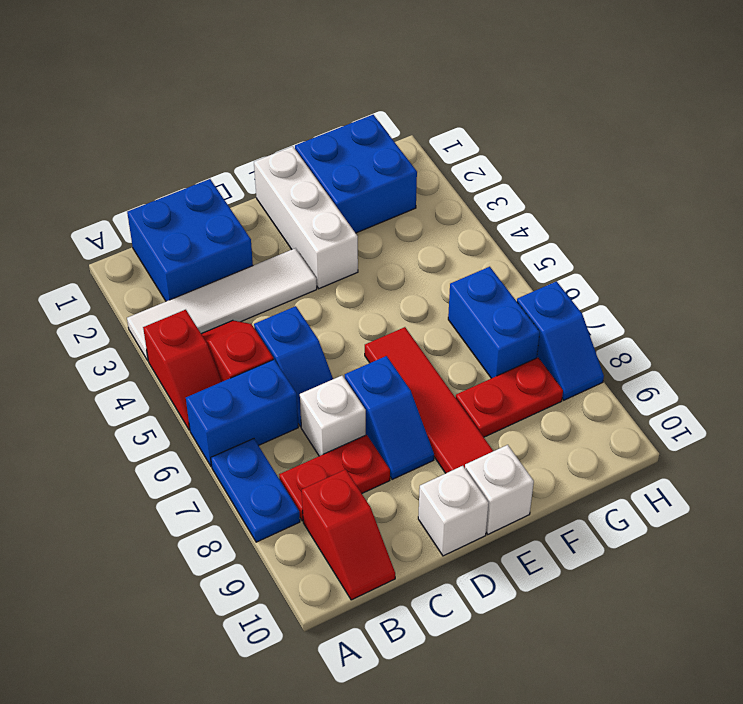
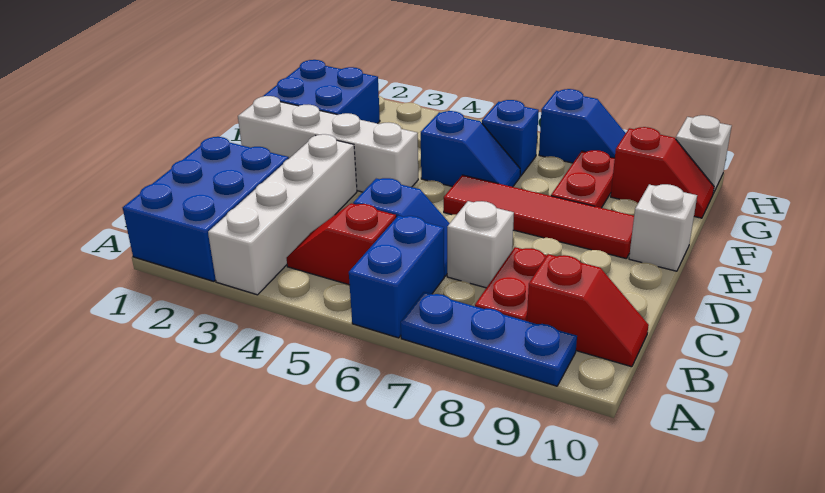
white 1x4 tile [127,248,317,360] -> white 1x4 brick [208,134,357,295]
red 1x2 slope [143,310,222,430] -> red 1x2 slope moved to [611,127,714,218]
blue 1x2 plate [211,439,300,542] -> blue 1x3 plate [401,292,577,386]
blue 2x2 brick [127,179,253,301] -> blue 2x3 brick [123,137,289,281]
blue 1x2 slope [345,356,434,480] -> blue 1x2 slope moved to [421,111,520,187]
white 1x1 brick [418,466,489,556] -> white 1x1 brick moved to [676,115,731,193]
white 1x3 brick [254,146,358,289] -> white 1x4 brick [238,96,418,192]
blue 1x2 brick [448,267,540,378] -> blue 1x1 brick [482,100,539,176]

